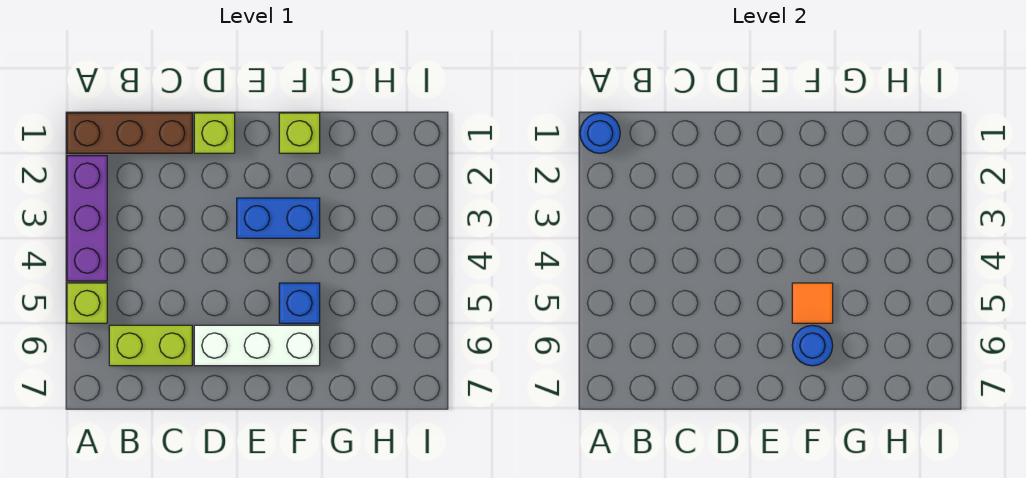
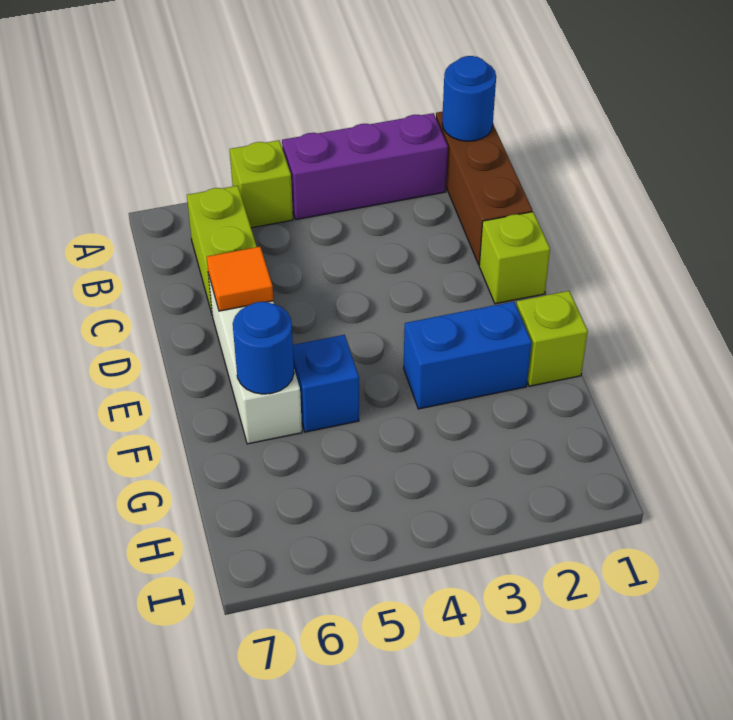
blue 1x2 brick [237,198,320,238] -> blue 1x2 brick turned to [404,302,531,409]
orange 1x1 tile [792,283,833,323] -> orange 1x1 tile moved to [207,247,273,311]

